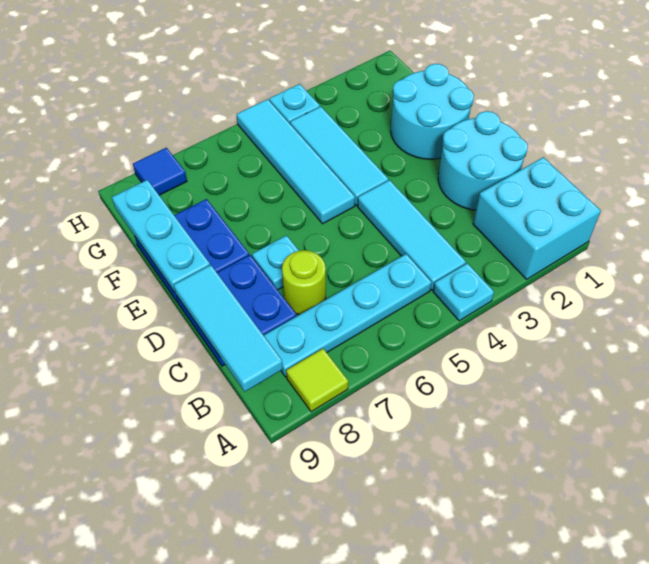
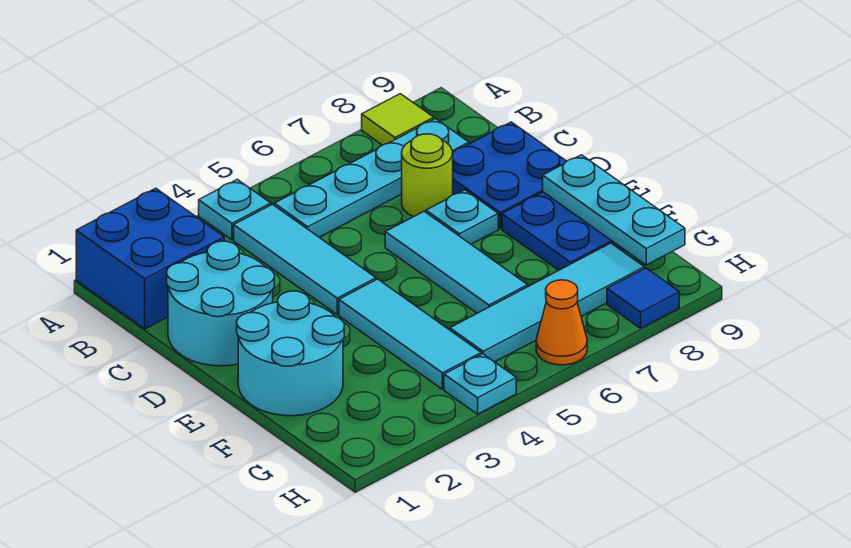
cyan 2x2 brick [473,157,601,279] -> blue 2x2 brick [76,188,224,329]
cyan 1x3 tile [174,265,283,392] -> cyan 1x3 tile moved to [385,211,528,313]
cyan 1x4 tile [237,99,355,224] -> cyan 1x4 tile turned to [450,243,644,362]
none -> orange 1x1 cone [536,280,587,365]

